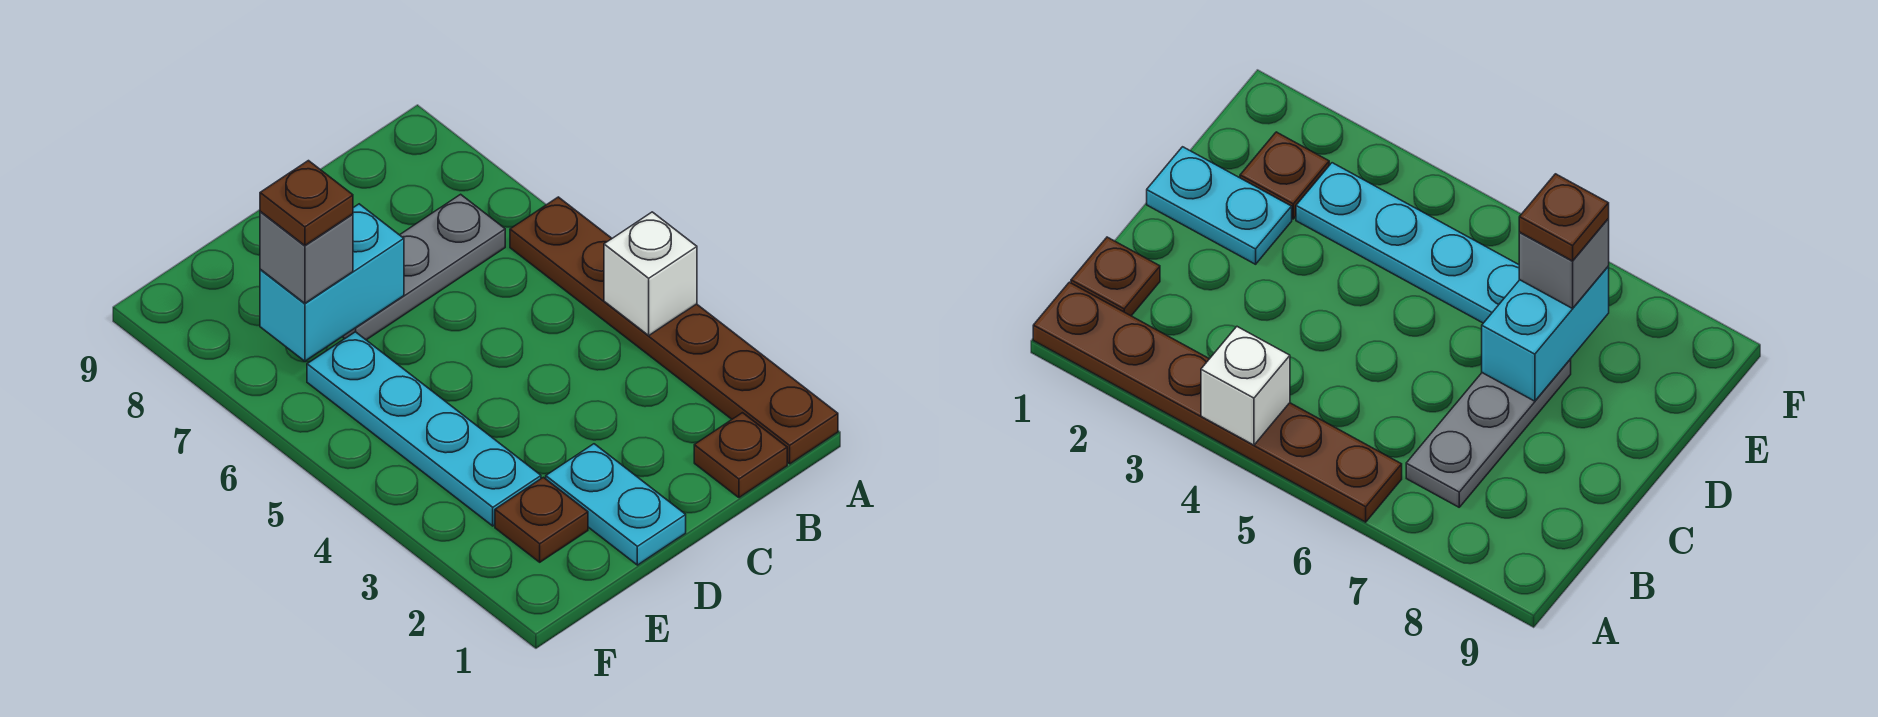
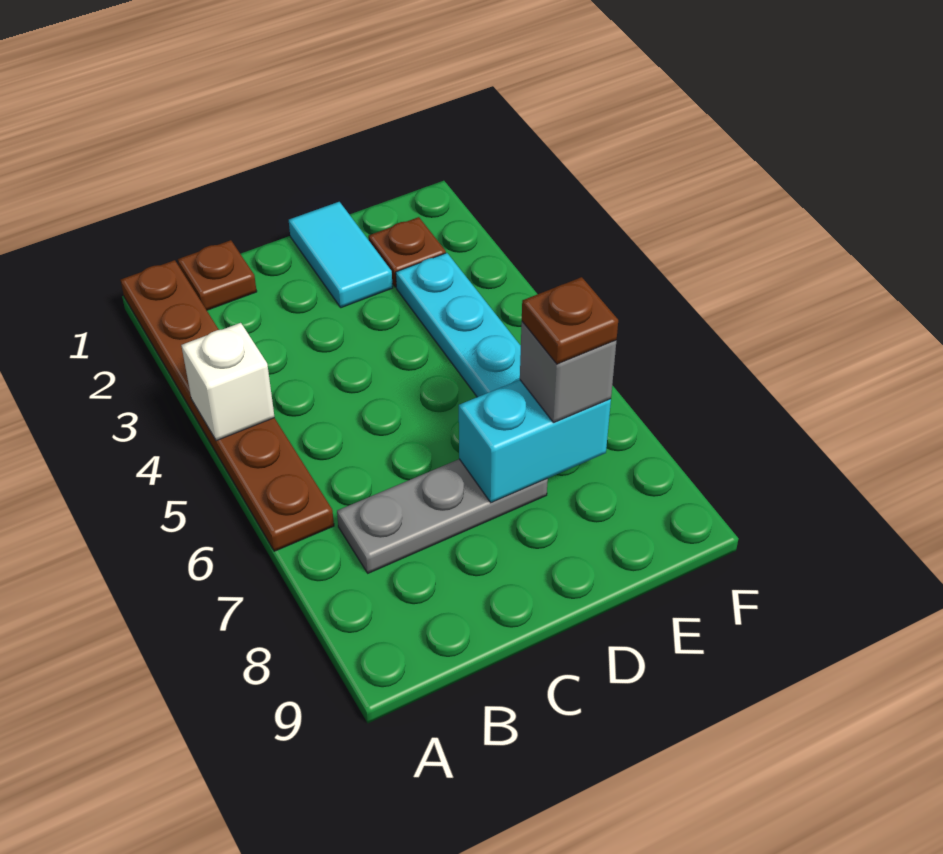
cyan 1x2 plate [546,444,686,565] -> cyan 1x2 tile [289,202,393,308]

